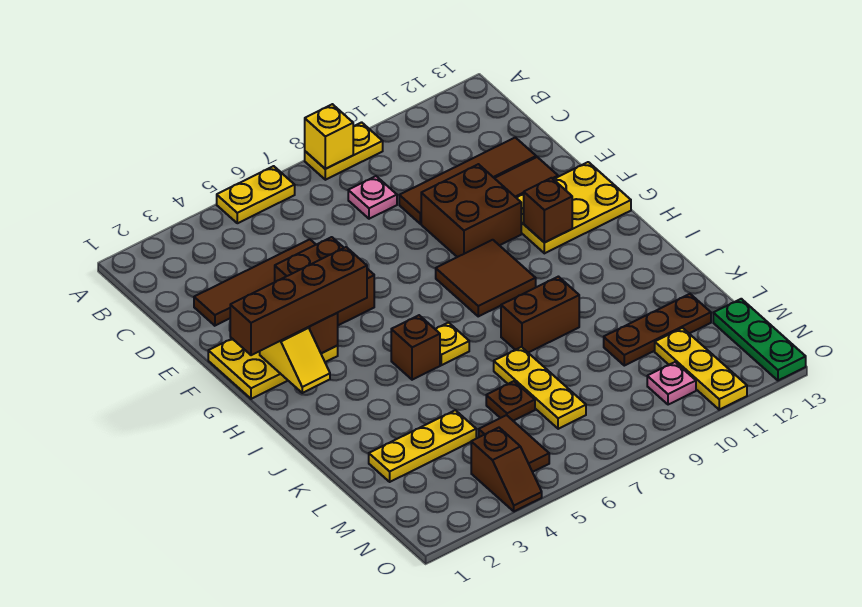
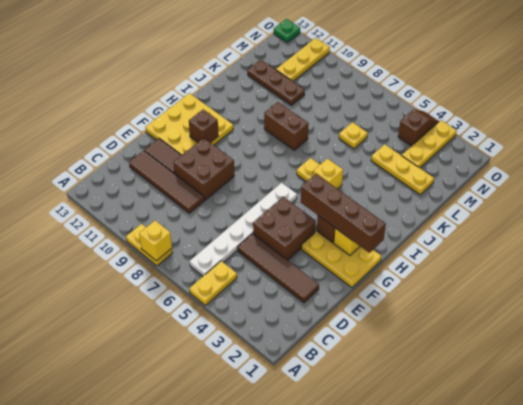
yellow 1x2 plate [217,166,295,223] -> yellow 1x2 plate turned to [190,261,237,306]
none -> white 1x6 plate [190,183,297,276]
pink 1x1 plate [348,176,397,219] -> none
yellow 2x3 plate [517,162,631,253] -> yellow 3x3 plate [145,93,233,155]
brown 2x2 tile [436,240,536,316] -> none
brown 1x1 brick [391,315,440,380] -> yellow 1x1 brick [313,159,343,189]
yellow 1x3 plate [494,347,586,429] -> yellow 1x3 plate moved to [402,120,457,168]
brown 1x1 plate [486,381,535,421] -> yellow 1x1 plate [339,122,368,149]
brown 1x2 tile [479,415,549,472] -> none
green 1x3 plate [713,299,806,380] -> green 1x1 plate [274,19,300,43]
pink 1x1 plate [647,362,696,405] -> none

